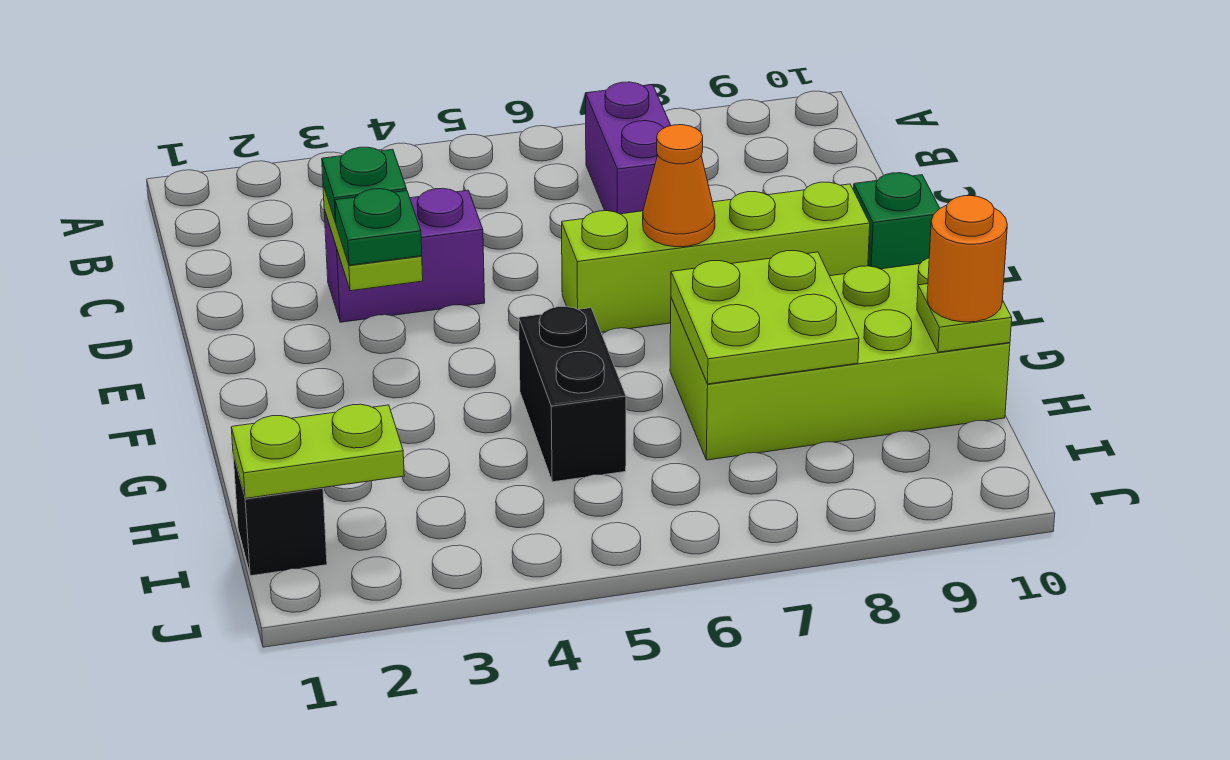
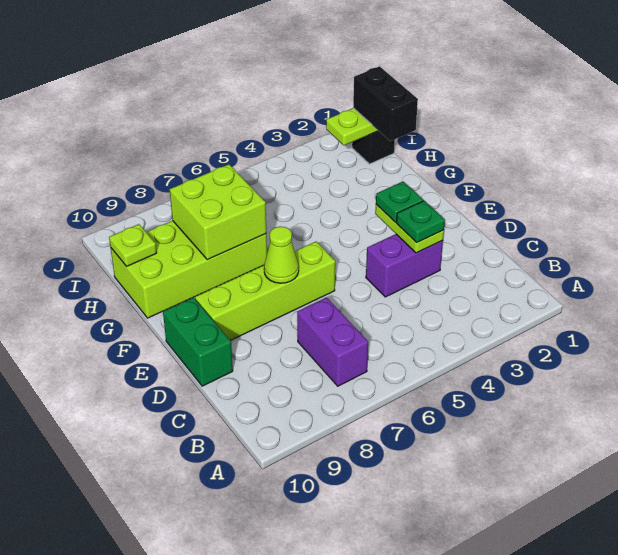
orange 1x1 cone [643,125,715,247] -> lime 1x1 cone [264,226,299,283]
green 1x1 brick [854,173,940,269] -> green 1x2 brick [163,297,233,386]
black 1x2 brick [519,306,626,482] -> black 1x2 brick moved to [353,66,418,141]
lime 2x2 plate [671,251,859,384] -> lime 2x2 brick [170,164,266,260]
orange 1x1 round brick [927,196,1007,322] -> none

